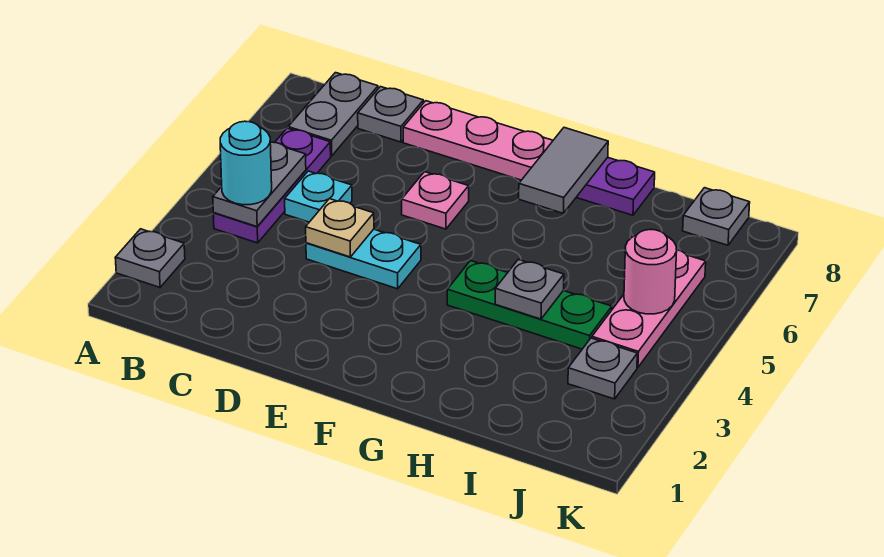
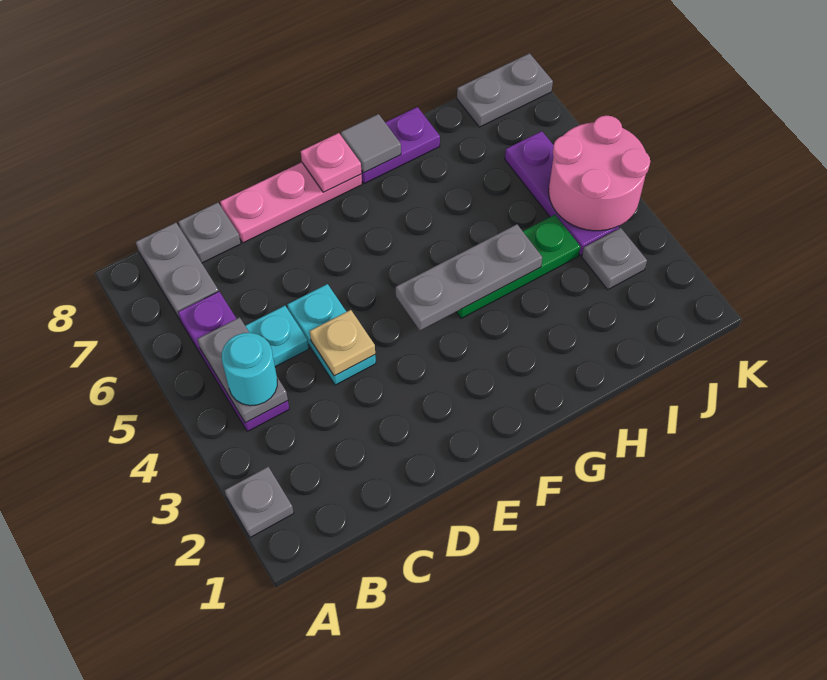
cyan 1x2 plate [306,229,421,289] -> cyan 1x2 plate turned to [287,284,376,385]
pink 1x1 plate [402,172,469,229] -> pink 1x1 plate moved to [301,133,362,192]
grey 1x2 tile [519,128,608,213] -> grey 1x1 tile [341,114,401,173]
grey 1x1 plate [495,259,564,319] -> grey 1x3 plate [396,224,542,331]
pink 1x3 plate [592,250,706,367] -> purple 1x3 plate [505,131,619,255]
pink 1x1 round brick [624,230,677,314] -> pink 2x2 round brick [549,116,650,231]
grey 1x1 plate [683,188,750,245] -> grey 1x2 plate [457,53,553,127]

